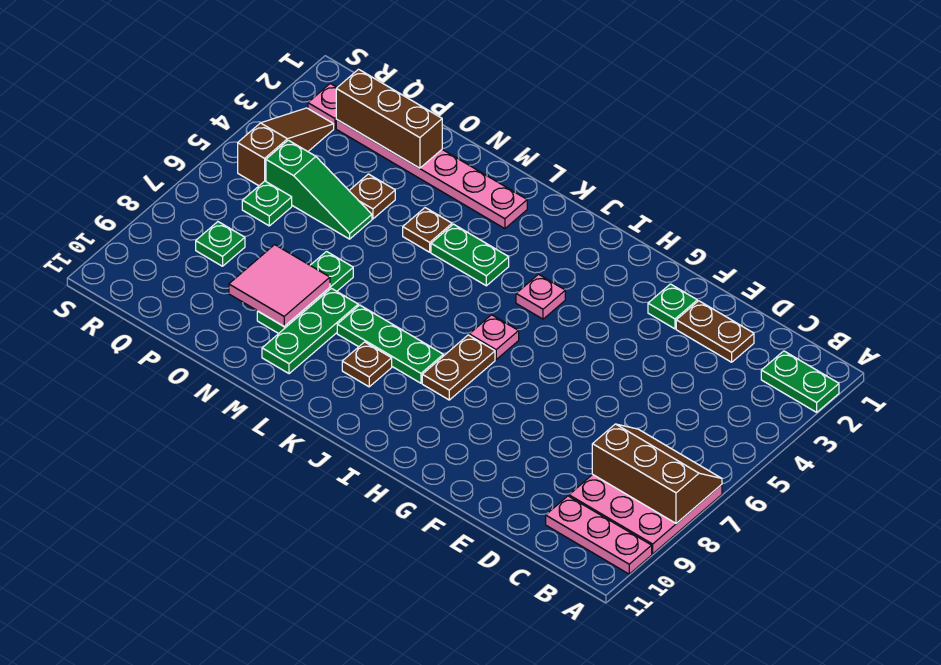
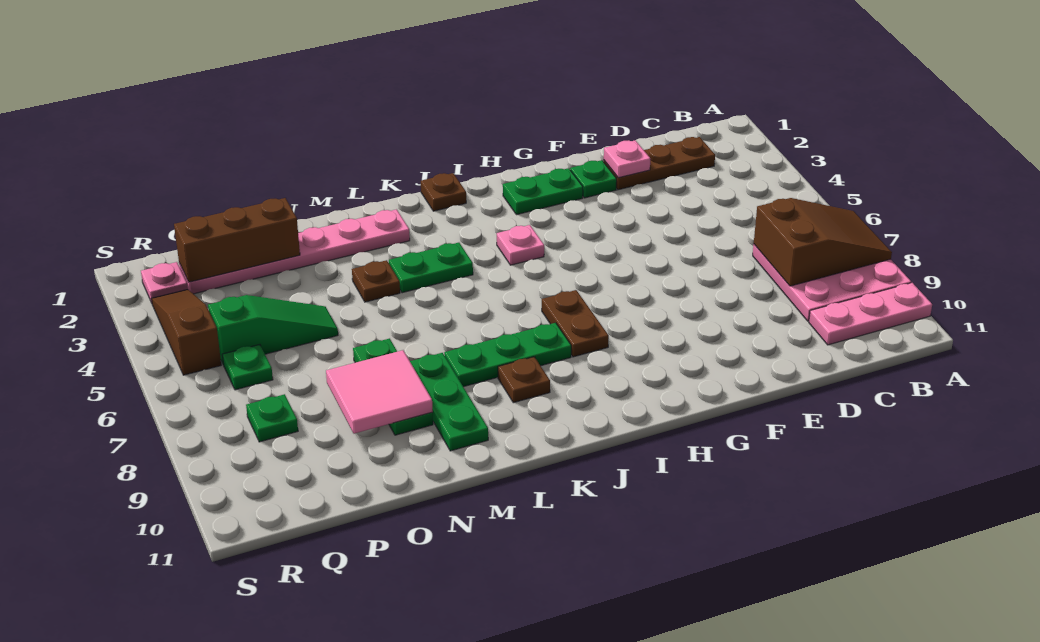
green 1x2 plate [761,351,839,412] -> green 1x2 plate moved to [503,168,583,215]
brown 2x3 slope [592,424,722,523] -> brown 2x3 slope turned to [754,198,892,286]
brown 1x2 plate [676,301,754,362] -> brown 1x3 plate [604,137,715,190]
pink 1x1 plate [469,315,519,359] -> pink 1x1 plate moved to [604,140,650,178]
brown 1x1 plate [349,174,395,219] -> brown 1x1 plate moved to [421,173,466,211]

